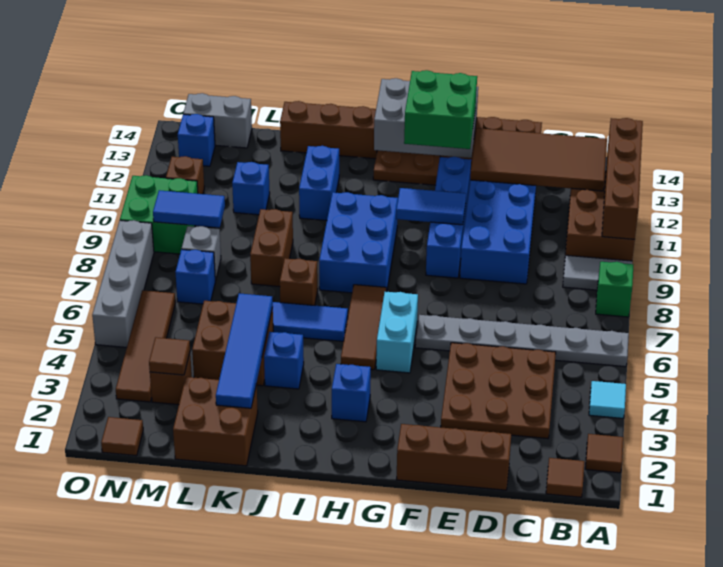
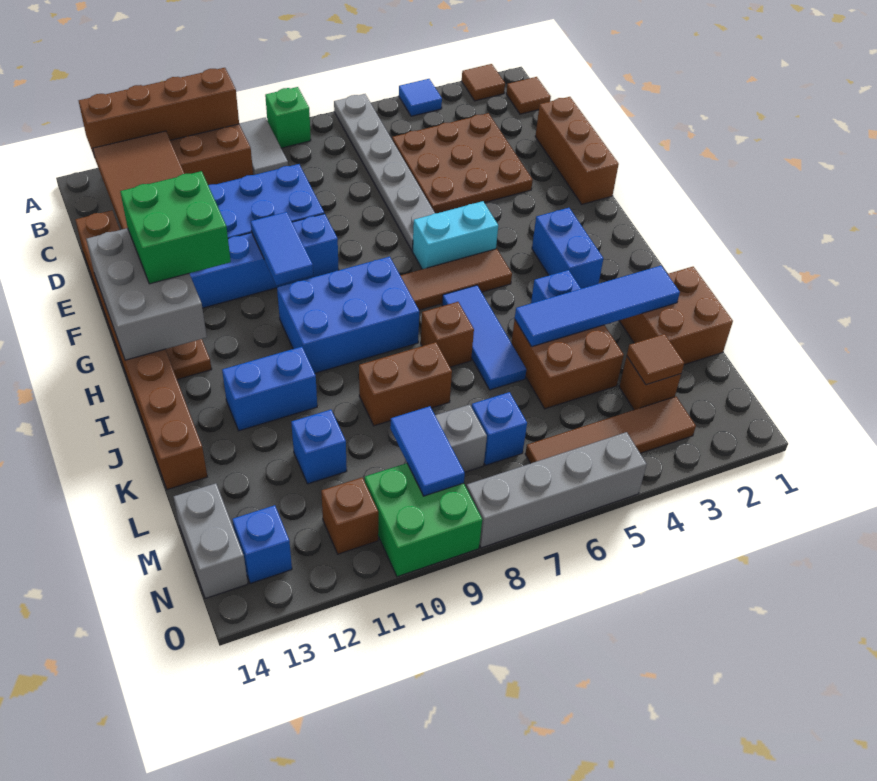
cyan 1x1 tile [589,381,626,418] -> blue 1x1 tile [399,79,442,116]
blue 1x1 brick [332,364,371,422] -> blue 1x2 brick [532,208,603,289]
brown 1x1 tile [101,417,143,456] -> none

